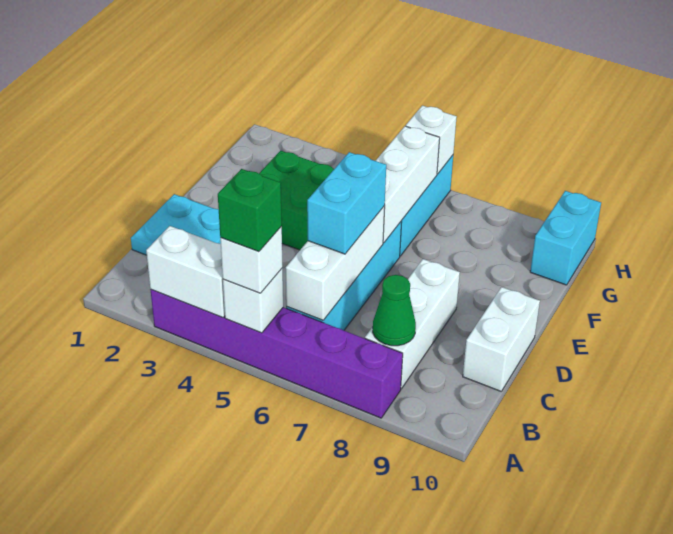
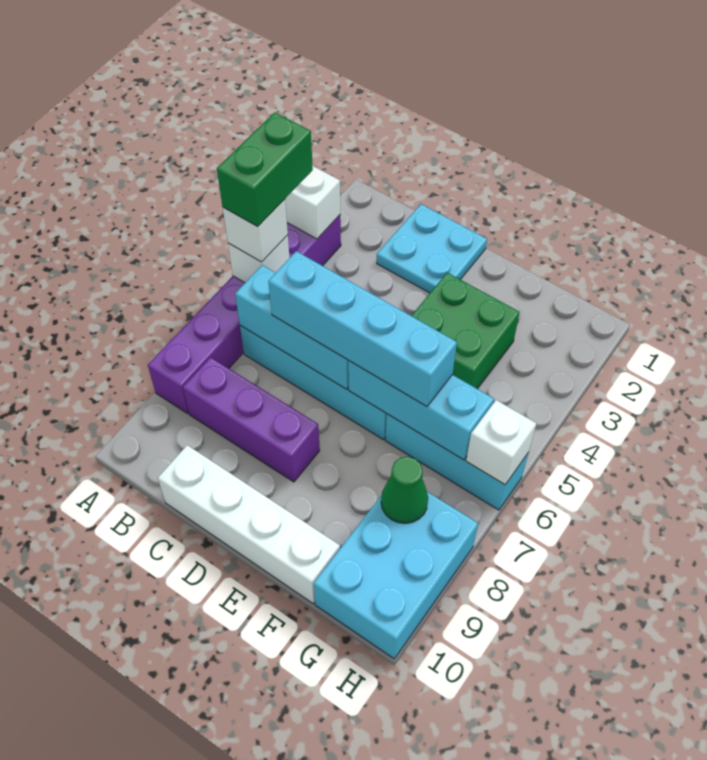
white 1x2 brick [146,226,225,318] -> white 1x1 brick [285,166,340,239]
green 1x1 brick [218,169,282,252] -> green 1x2 brick [217,112,313,227]
white 1x3 brick [286,206,385,320] -> cyan 1x3 brick [235,265,349,389]
white 1x3 brick [365,259,460,389] -> purple 1x3 brick [183,357,320,482]
green 1x1 cone [373,275,416,346] -> green 1x1 cone moved to [381,457,428,523]
cyan 1x2 brick [307,152,386,254] -> cyan 1x4 brick [268,251,457,407]
white 1x2 brick [463,287,540,391] -> white 1x4 brick [158,445,340,604]
white 1x3 brick [376,126,440,243] -> cyan 1x3 brick [348,361,494,460]
cyan 1x2 brick [530,191,601,285] -> cyan 2x3 brick [314,492,478,659]

